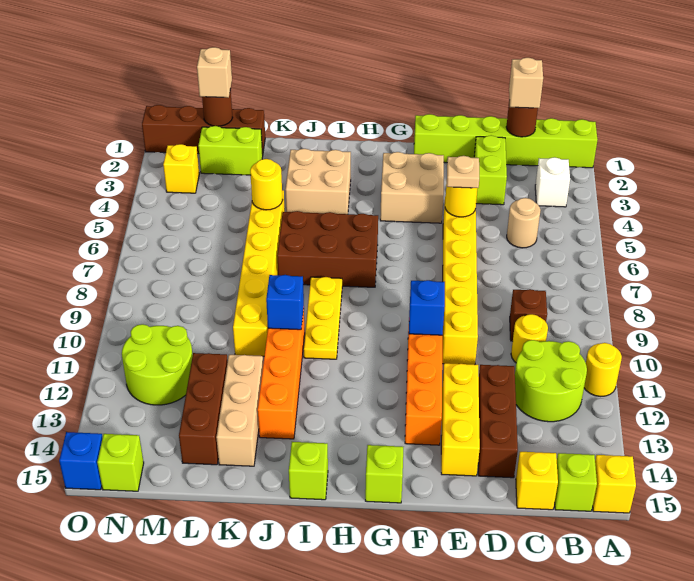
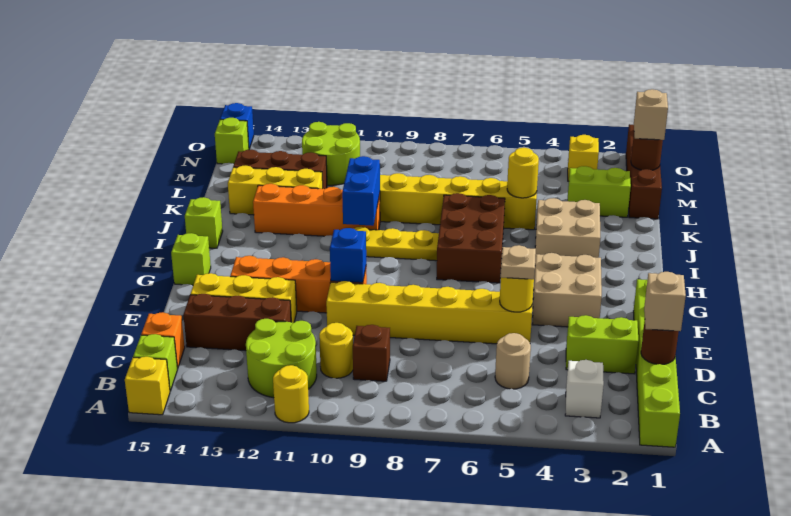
yellow 1x1 brick [516,452,558,510] -> orange 1x1 brick [141,312,185,369]
blue 1x1 brick [266,275,304,330] -> blue 1x2 brick [342,156,380,226]
tan 1x3 brick [216,355,263,466] -> yellow 1x3 brick [228,166,323,215]
lime 1x2 brick [198,126,263,175] -> lime 1x2 brick turned to [568,166,631,217]

